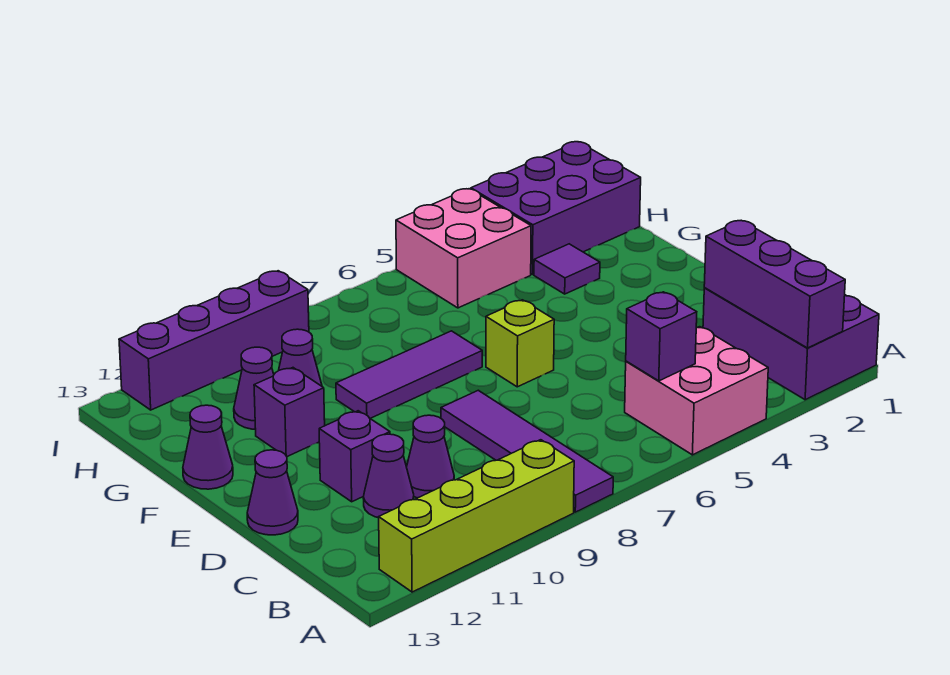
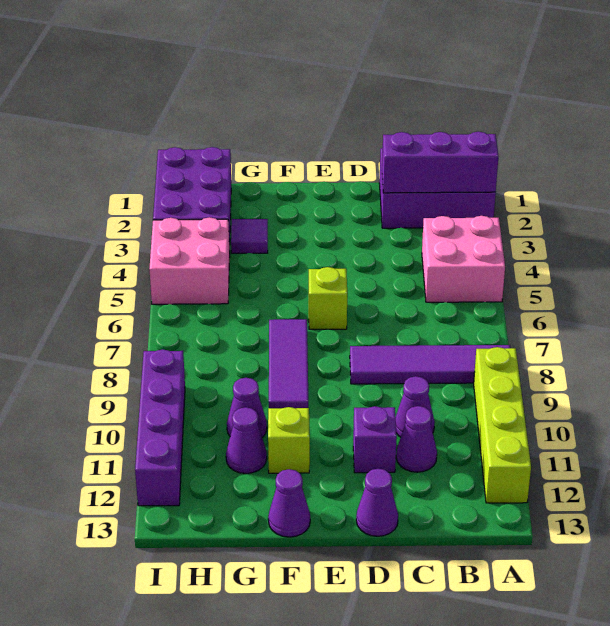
purple 1x1 brick [626,292,697,381] -> none
purple 1x1 brick [254,368,325,456] -> lime 1x1 brick [268,407,310,473]

